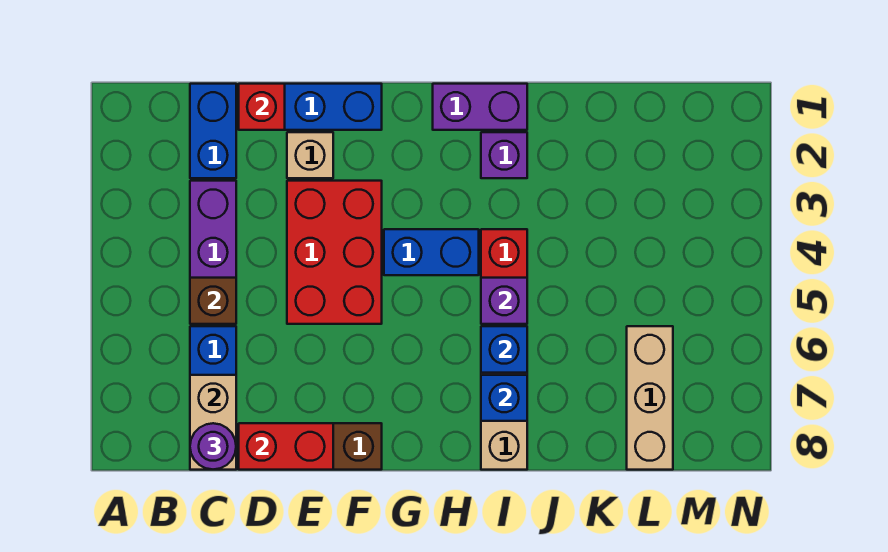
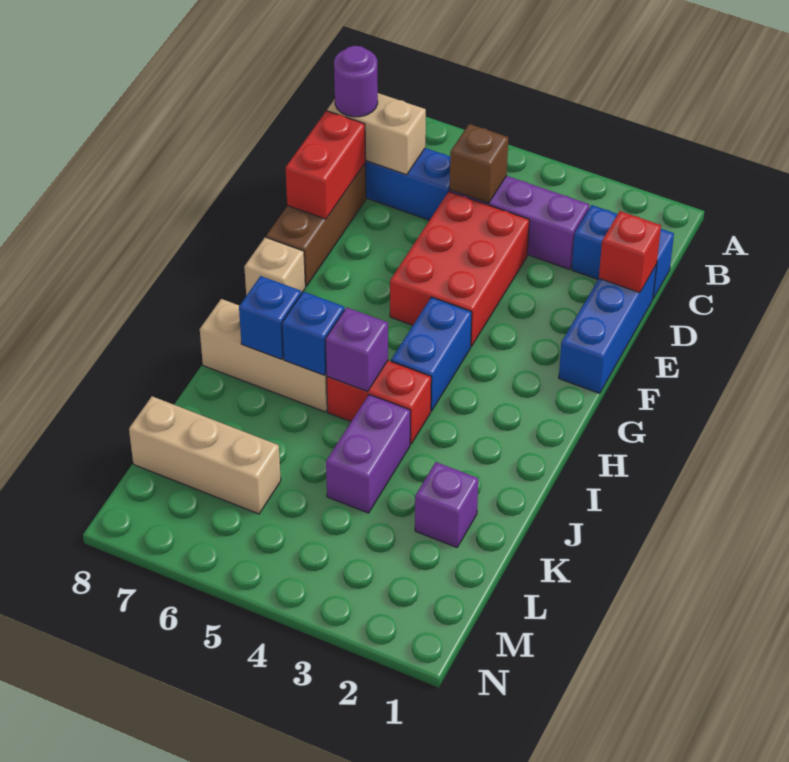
tan 1x1 brick [287,132,333,178] -> tan 1x1 brick moved to [244,237,305,296]
red 2x3 brick [287,181,382,324] -> red 2x3 brick turned to [390,192,529,346]
purple 1x2 brick [433,84,527,130] -> purple 1x2 brick moved to [326,395,410,513]
purple 1x1 brick [481,132,527,178] -> purple 1x1 brick moved to [415,462,478,547]

